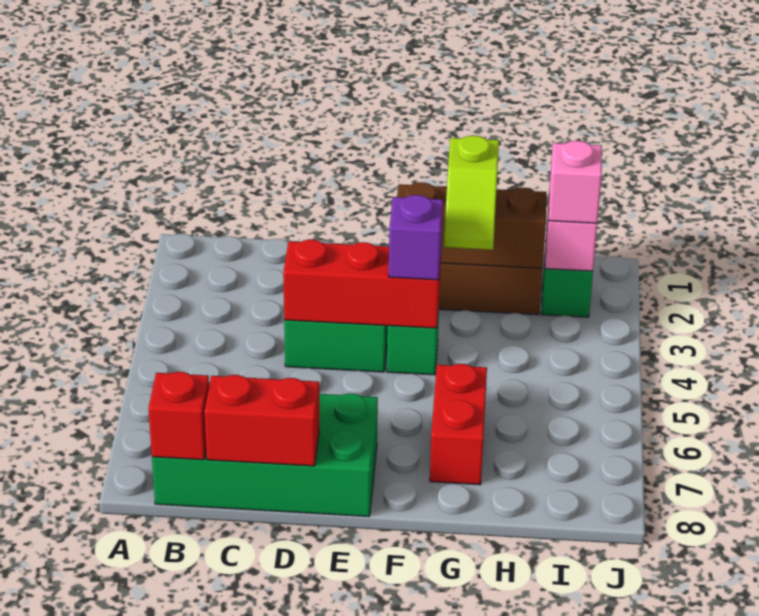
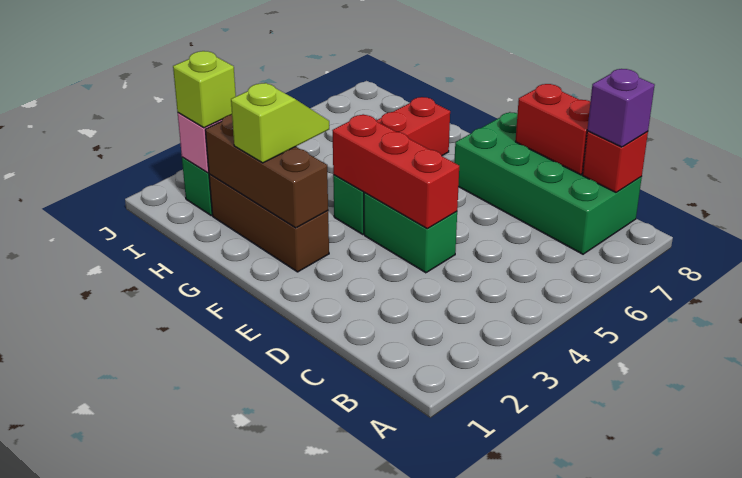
purple 1x1 brick [389,195,443,280] -> purple 1x1 brick moved to [587,69,655,147]
pink 1x1 brick [549,141,602,223] -> lime 1x1 brick [173,51,236,128]

